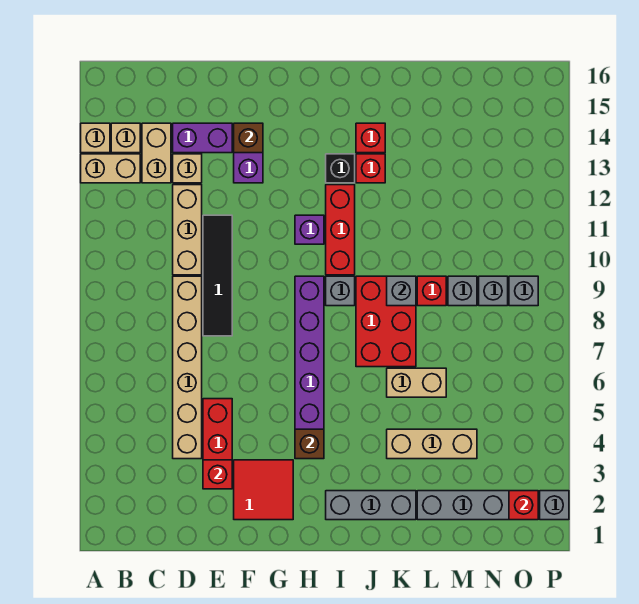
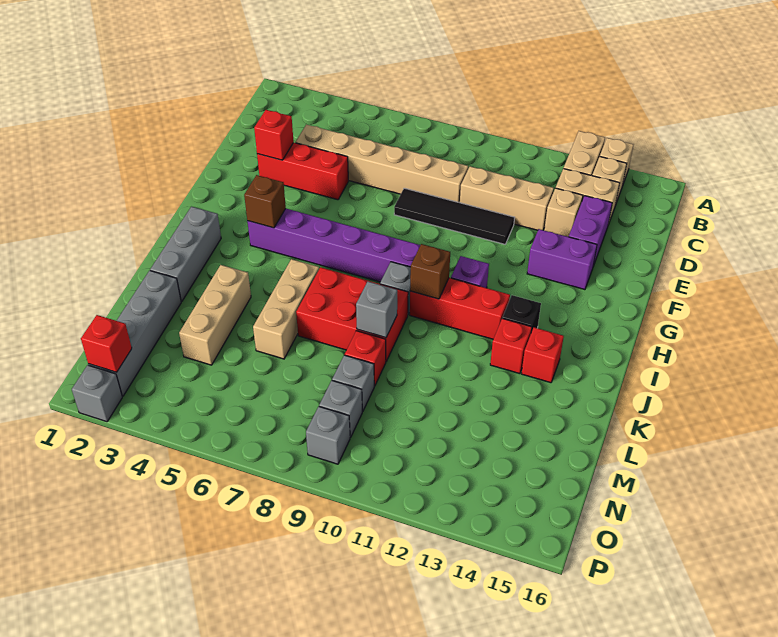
red 2x2 tile [234,460,293,520] -> none
brown 1x1 brick [234,123,263,153] -> brown 1x1 brick moved to [410,244,450,299]
tan 1x2 brick [387,368,446,397] -> tan 1x3 brick [253,259,319,359]

